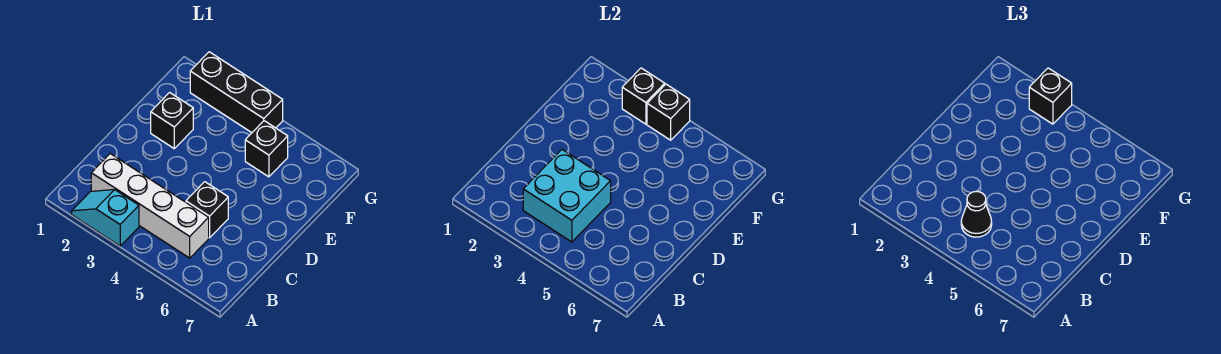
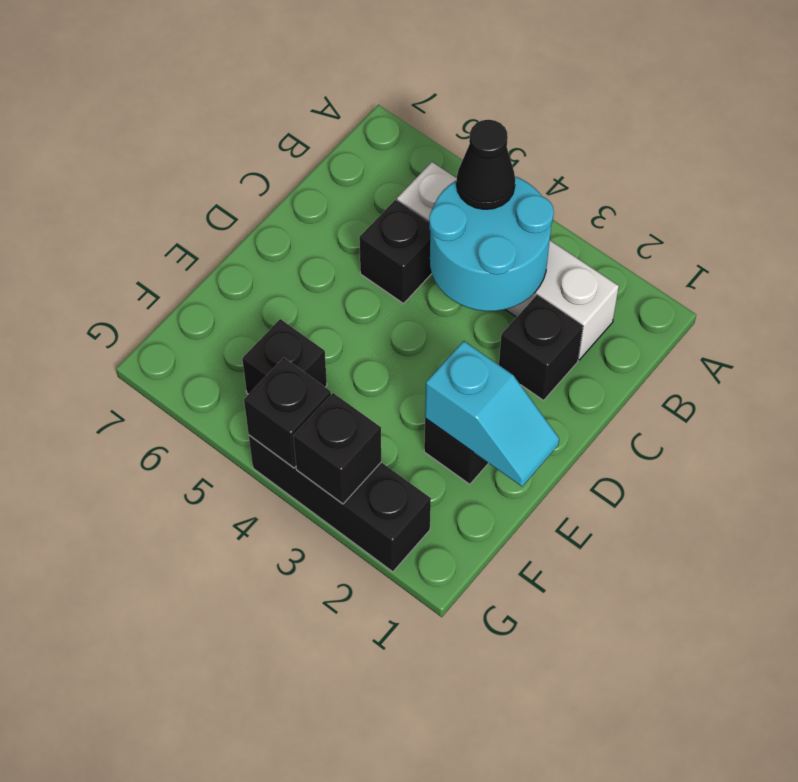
cyan 1x2 slope [72,190,139,246] -> cyan 1x2 slope moved to [425,341,559,486]
cyan 2x2 brick [523,150,611,242] -> cyan 2x2 round brick [429,177,554,311]
black 1x1 brick [1029,68,1072,124] -> black 1x1 brick moved to [499,295,583,400]

